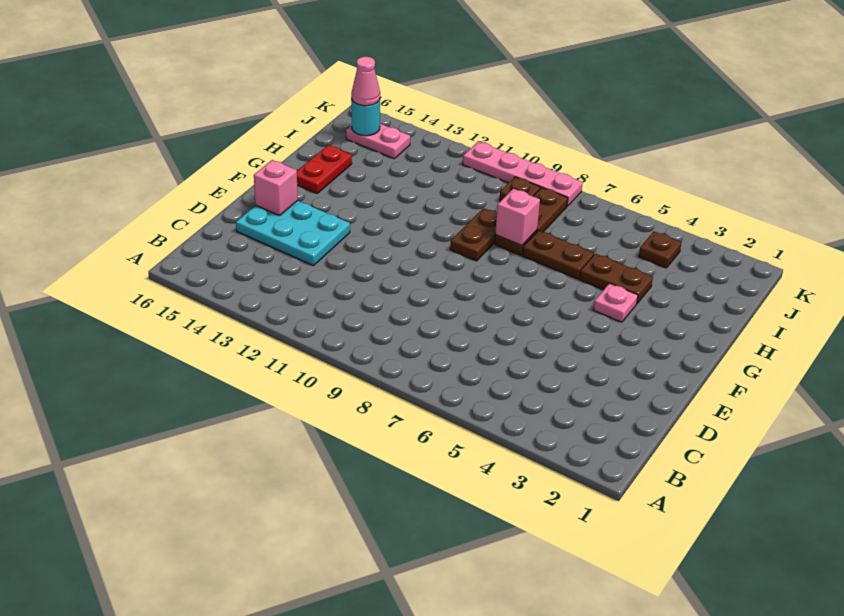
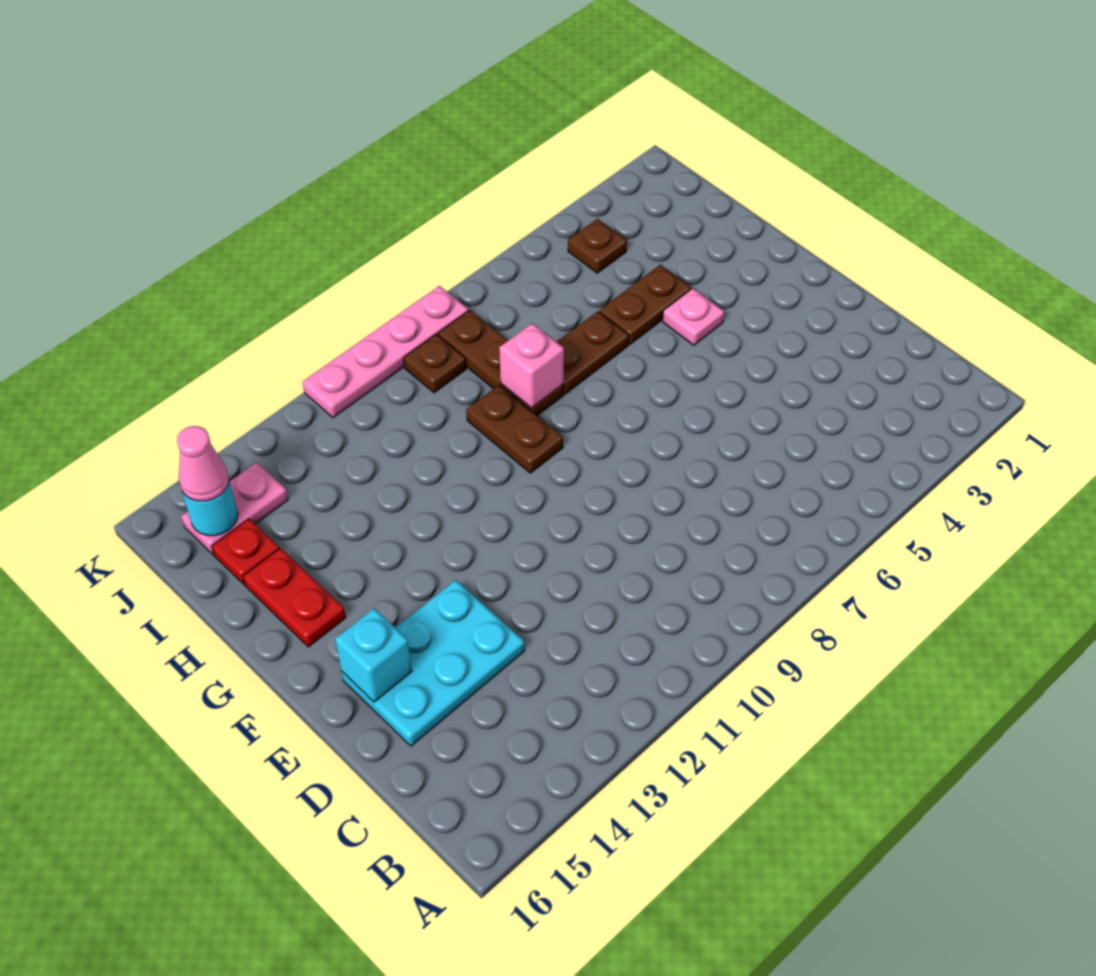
pink 1x1 brick [254,160,298,216] -> cyan 1x1 brick [335,608,412,702]
none -> red 1x1 plate [212,519,279,585]

